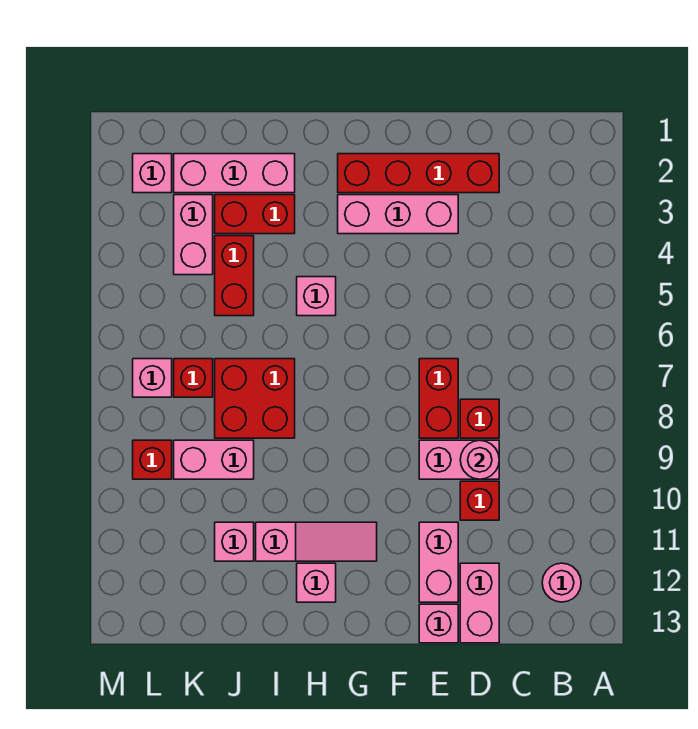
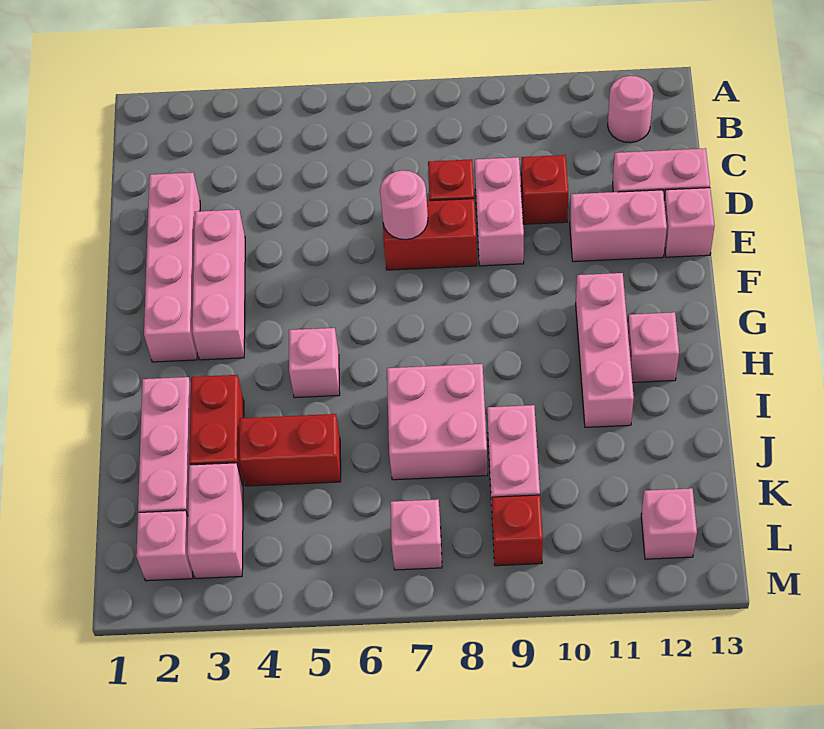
red 1x4 brick [338,154,499,193] -> pink 1x4 brick [144,173,200,362]
pink 1x1 round brick [460,440,499,479] -> pink 1x1 round brick moved to [380,170,428,240]
pink 1x3 slope [256,522,377,561] -> pink 1x3 brick [576,273,634,427]
red 2x2 brick [215,359,295,438] -> pink 2x2 brick [387,364,488,480]
pink 1x1 brick [215,522,254,561] -> pink 1x1 brick moved to [641,488,697,559]
pink 1x2 brick [174,195,213,275] -> pink 1x2 brick turned to [187,463,243,579]
red 1x1 brick [174,359,213,397] -> none

